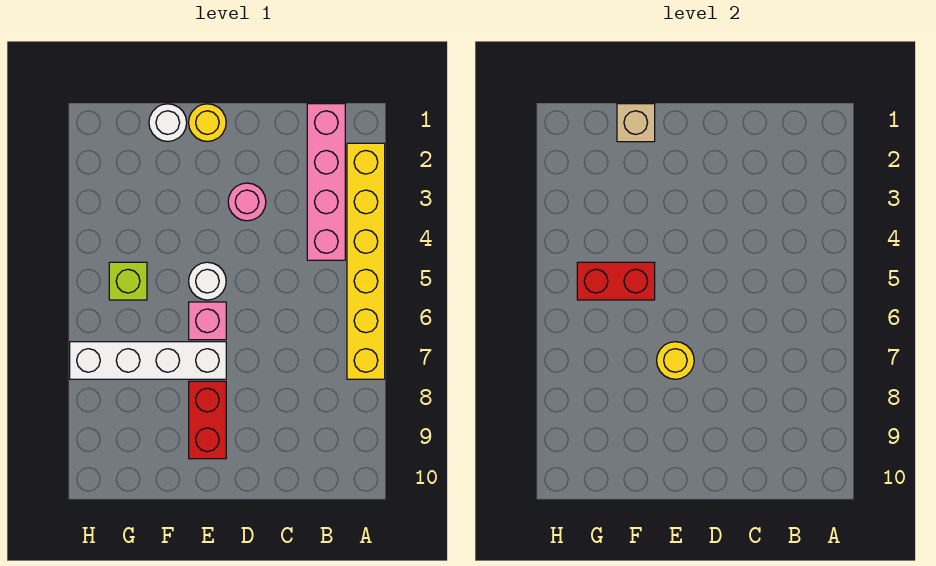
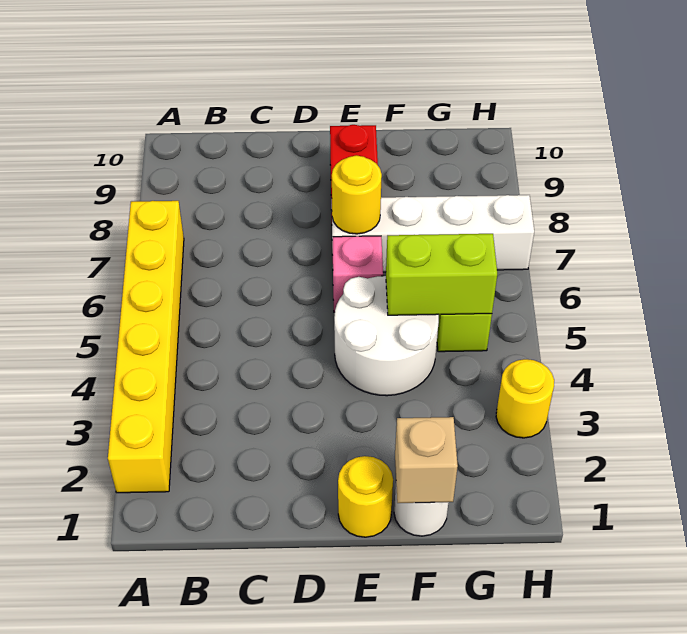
pink 1x4 brick [307,104,345,260] -> none
pink 1x1 round brick [228,183,266,221] -> none
white 1x1 round brick [189,262,226,300] -> white 2x2 round brick [334,276,439,396]
red 1x2 brick [577,262,655,300] -> lime 1x2 brick [386,234,497,315]
none -> yellow 1x1 round brick [496,359,554,438]

